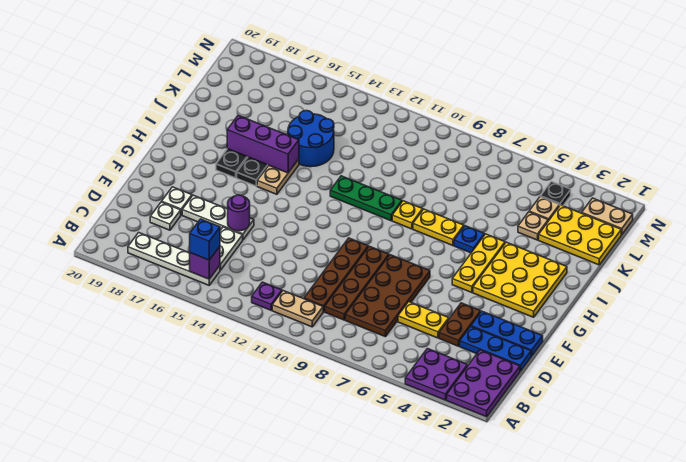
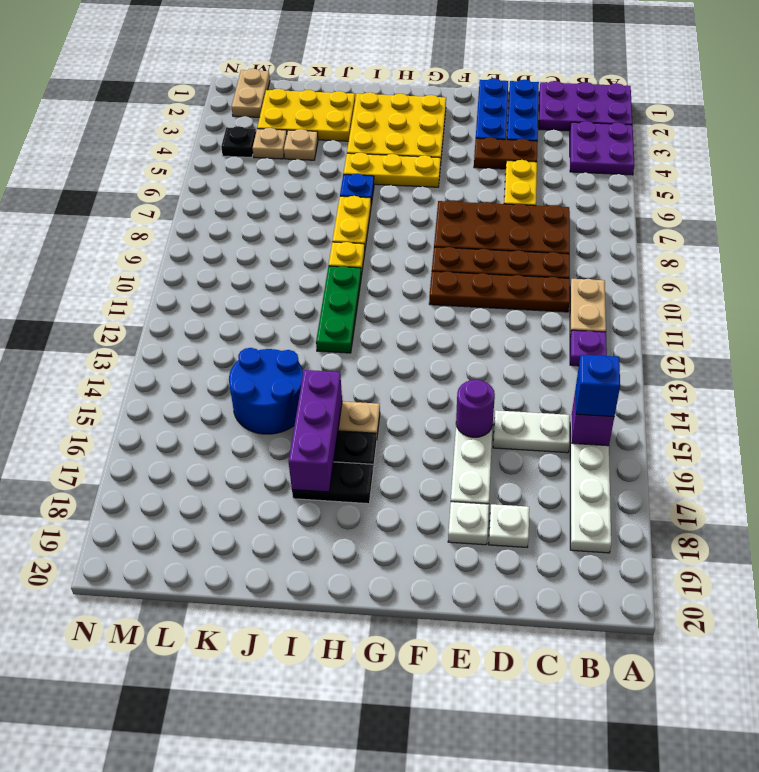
yellow 2x3 plate [539,205,621,265] -> yellow 2x3 plate turned to [257,89,355,141]

